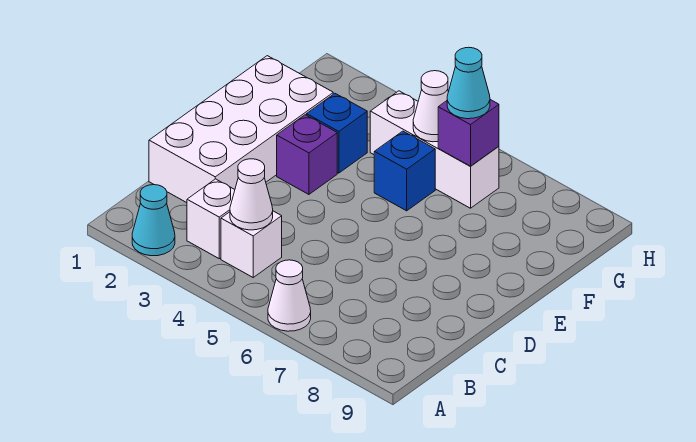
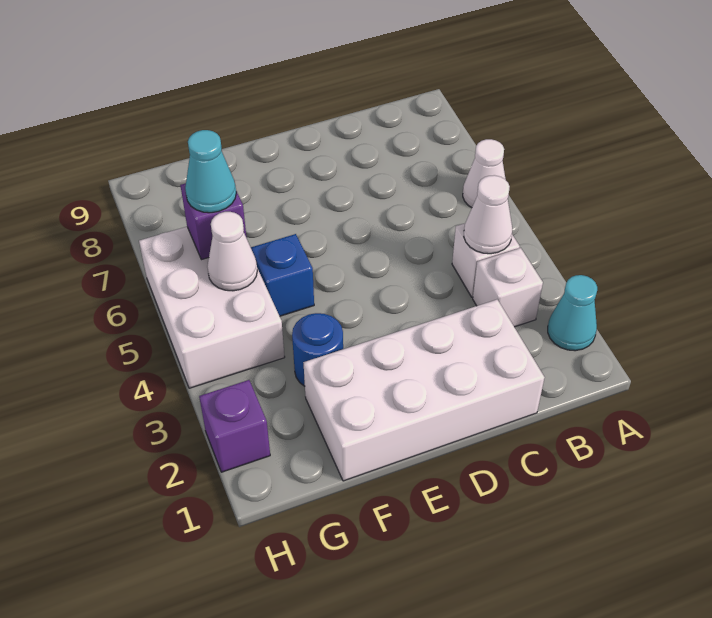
purple 1x1 brick [277,115,337,194] -> purple 1x1 brick moved to [199,380,270,472]
blue 1x1 brick [307,94,367,173] -> blue 1x1 round brick [292,313,343,386]
white 1x3 brick [370,91,499,208] -> white 2x3 brick [139,227,285,388]

